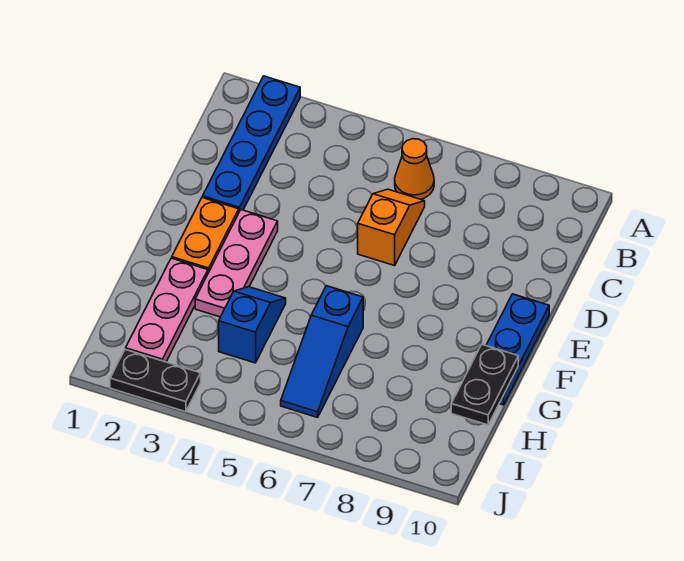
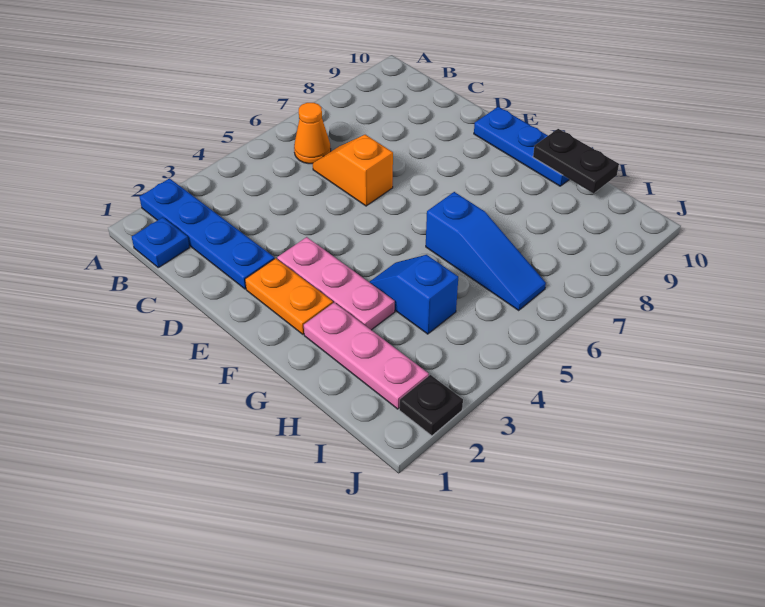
none -> blue 1x1 plate [132,217,189,268]
black 1x2 plate [110,349,201,412] -> black 1x1 plate [399,375,463,436]

